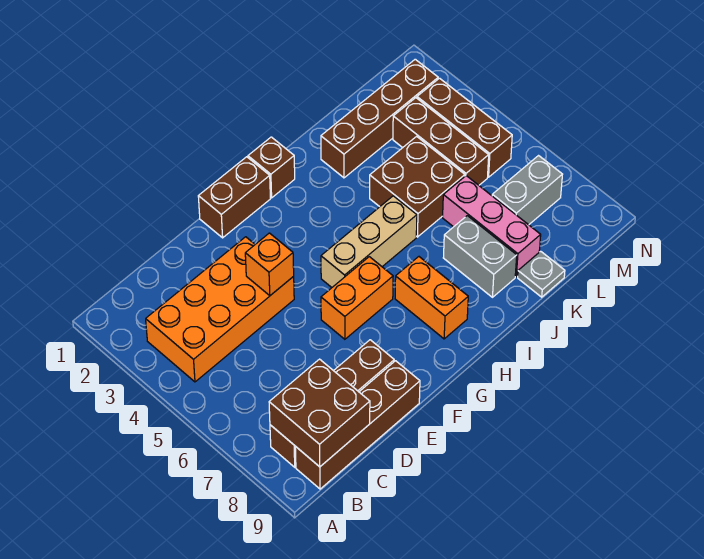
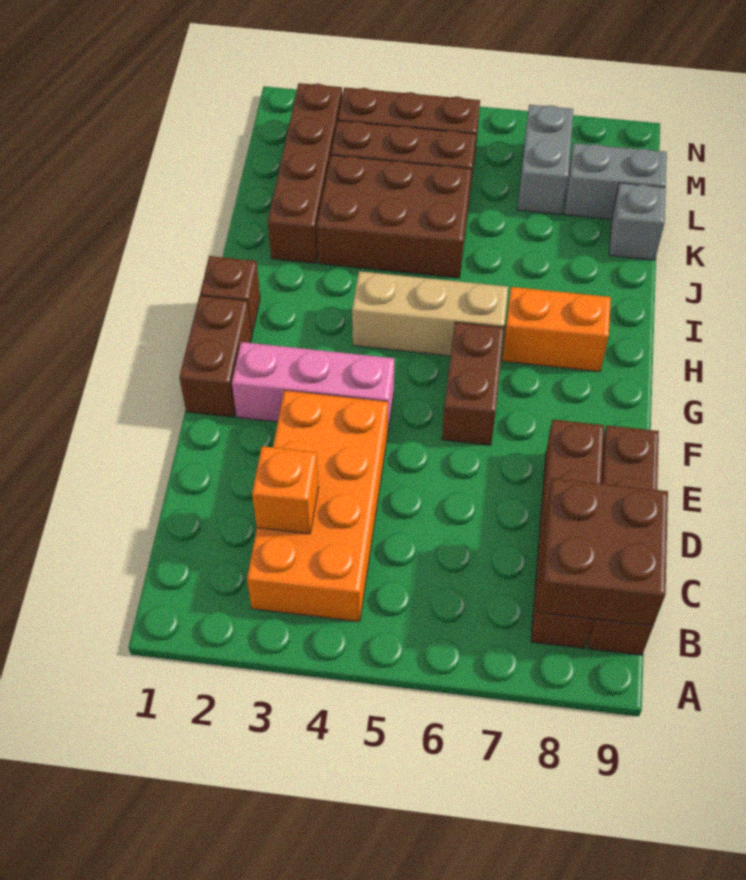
orange 1x1 brick [245,233,294,296] -> orange 1x1 brick moved to [252,446,319,534]
orange 1x2 brick [321,257,393,339] -> brown 1x2 brick [442,322,504,445]
tan 1x3 brick [321,196,417,287] -> tan 1x3 brick turned to [352,271,508,356]
brown 2x2 brick [370,136,465,237] -> brown 2x3 brick [317,155,472,278]
grey 1x2 brick [443,216,517,297] -> grey 1x2 brick moved to [564,143,667,220]
pink 1x3 brick [443,176,541,277] -> pink 1x3 brick moved to [232,342,394,434]
grey 1x1 plate [518,251,565,297] -> grey 1x1 brick [609,183,666,260]

